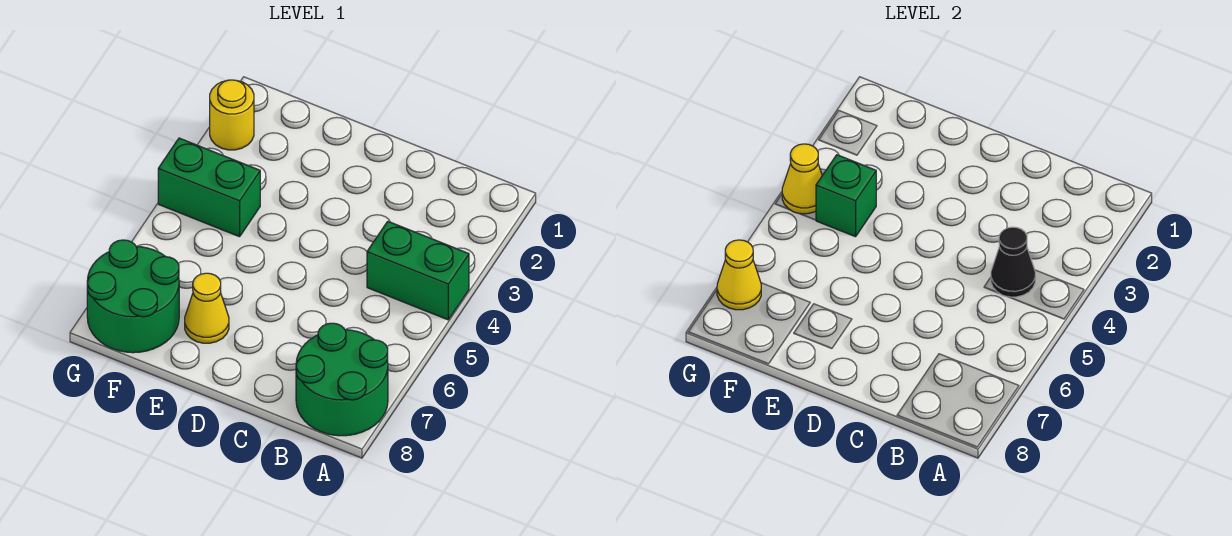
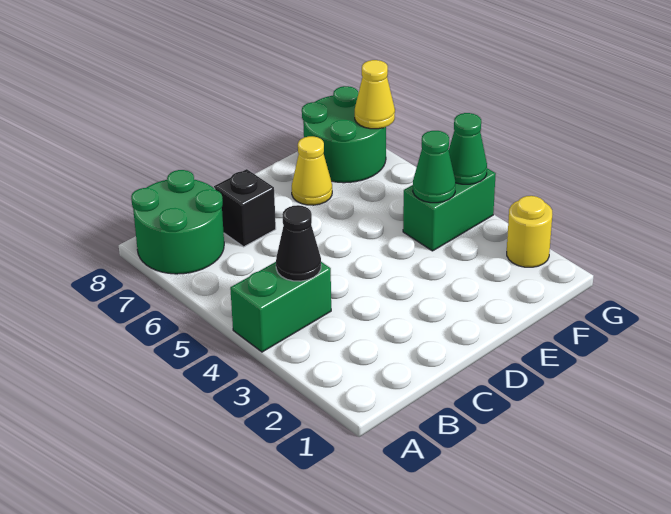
none -> black 1x1 brick [214,169,276,247]
green 1x1 brick [816,155,876,237] -> green 1x1 cone [413,131,455,203]
yellow 1x1 cone [782,144,822,214] -> green 1x1 cone [449,113,487,184]

